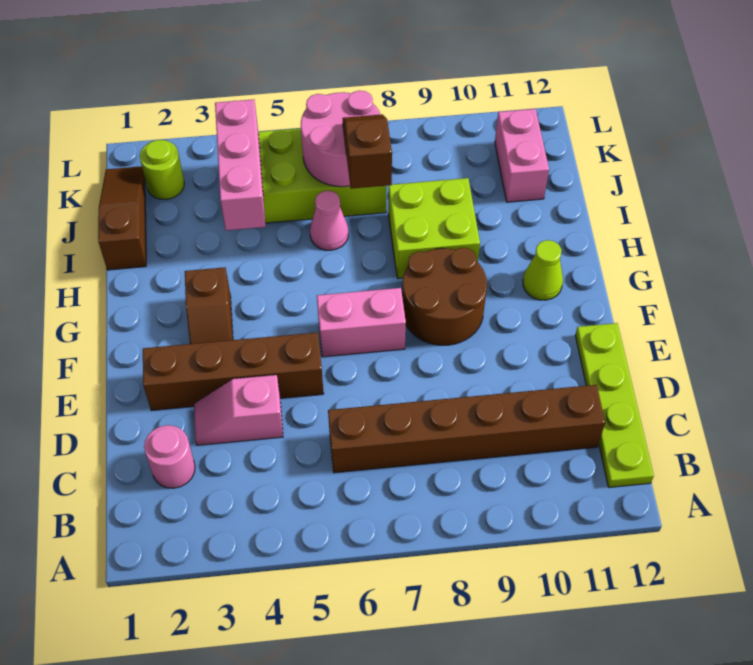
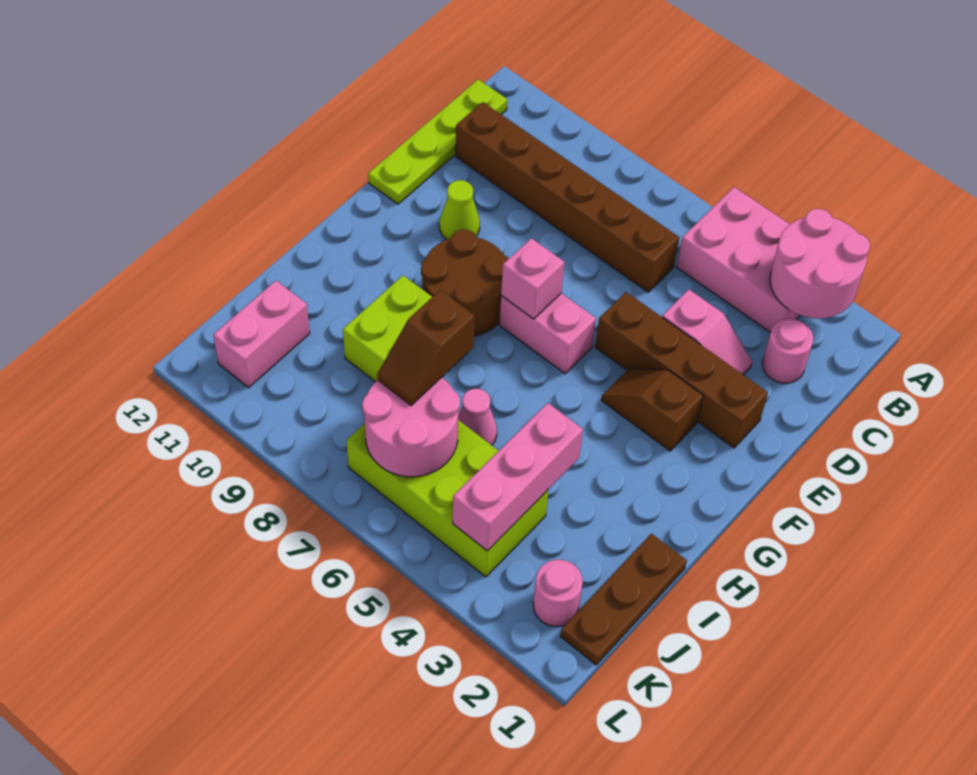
none -> pink 2x2 round brick [770,209,870,318]
none -> pink 2x3 brick [677,187,800,333]
brown 1x2 slope [185,267,233,344] -> brown 1x2 slope turned to [601,368,703,451]
none -> pink 1x1 brick [501,238,565,319]
lime 1x1 cone [523,240,563,300] -> lime 1x1 cone moved to [439,180,480,240]
brown 1x3 slope [98,166,146,270] -> brown 1x3 plate [561,534,687,665]
lime 1x1 round brick [140,140,184,200] -> pink 1x1 round brick [533,560,583,627]

